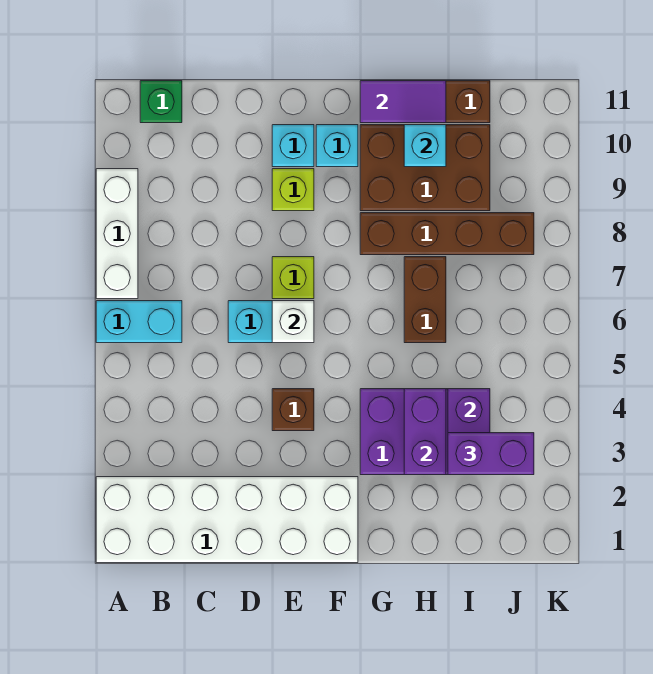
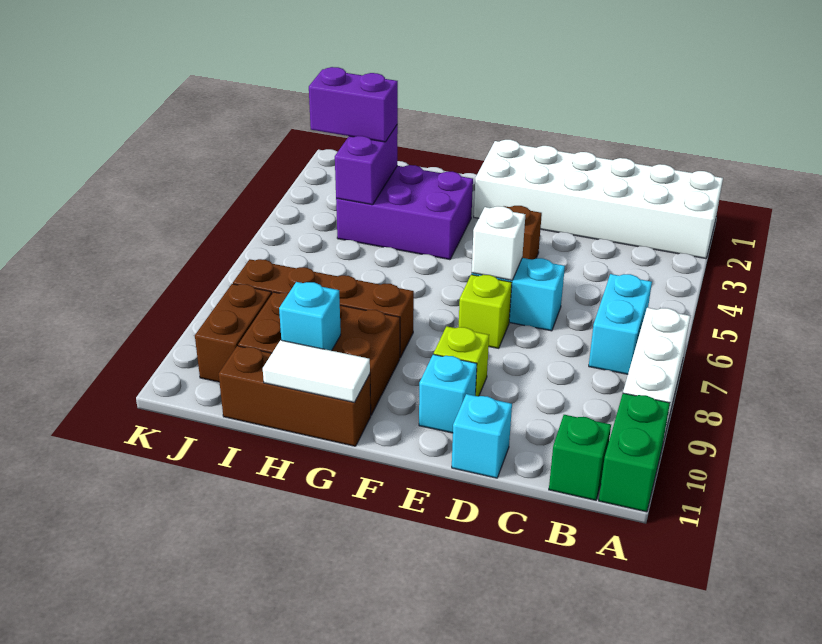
cyan 1x2 brick [96,301,182,343] -> cyan 1x2 brick turned to [589,274,652,374]
none -> green 1x2 brick [599,393,670,512]
cyan 1x1 brick [316,125,358,167] -> cyan 1x1 brick moved to [452,394,512,478]
purple 1x2 tile [360,81,446,123] -> white 1x2 tile [263,340,370,402]
purple 1x2 brick [404,389,446,475] -> none
brown 1x2 brick [404,257,446,343] -> brown 1x2 brick moved to [195,284,272,382]

